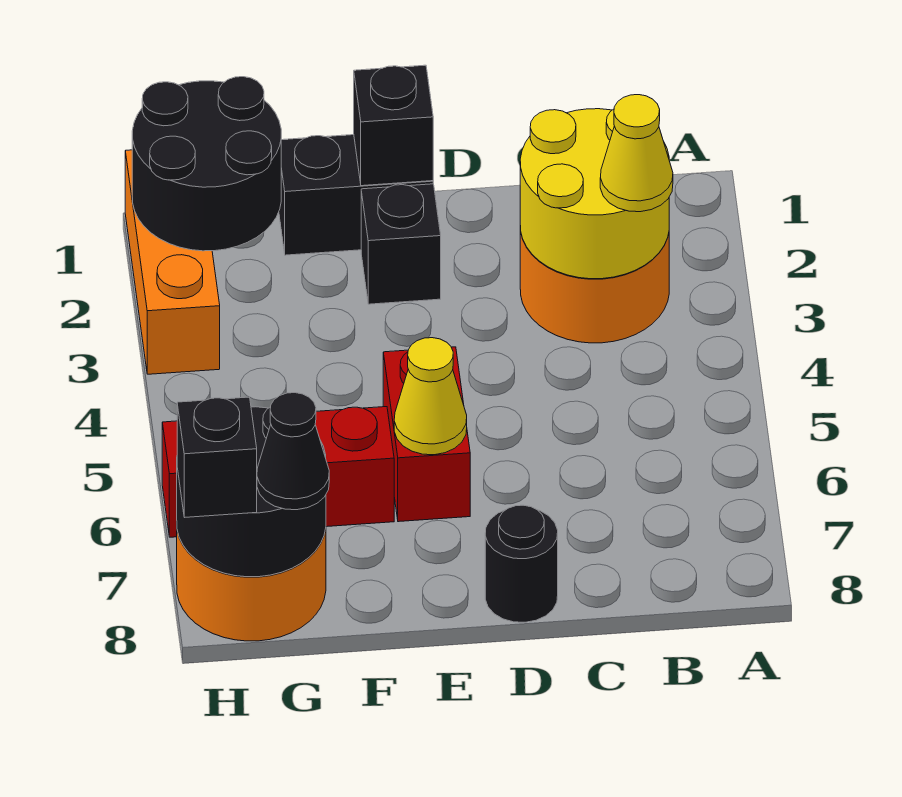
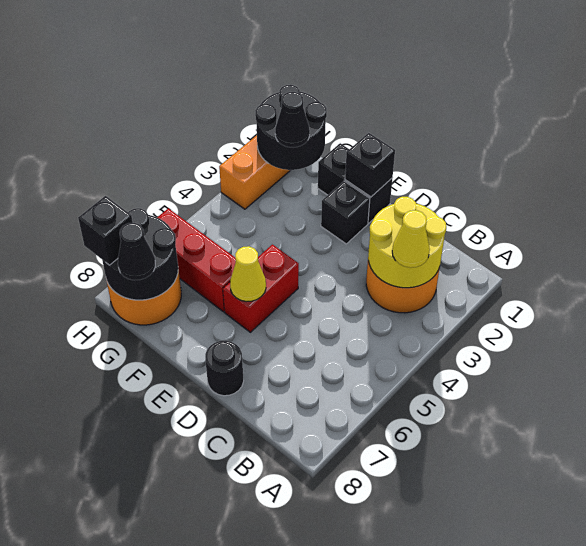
none -> black 1x1 cone [275,92,310,147]

